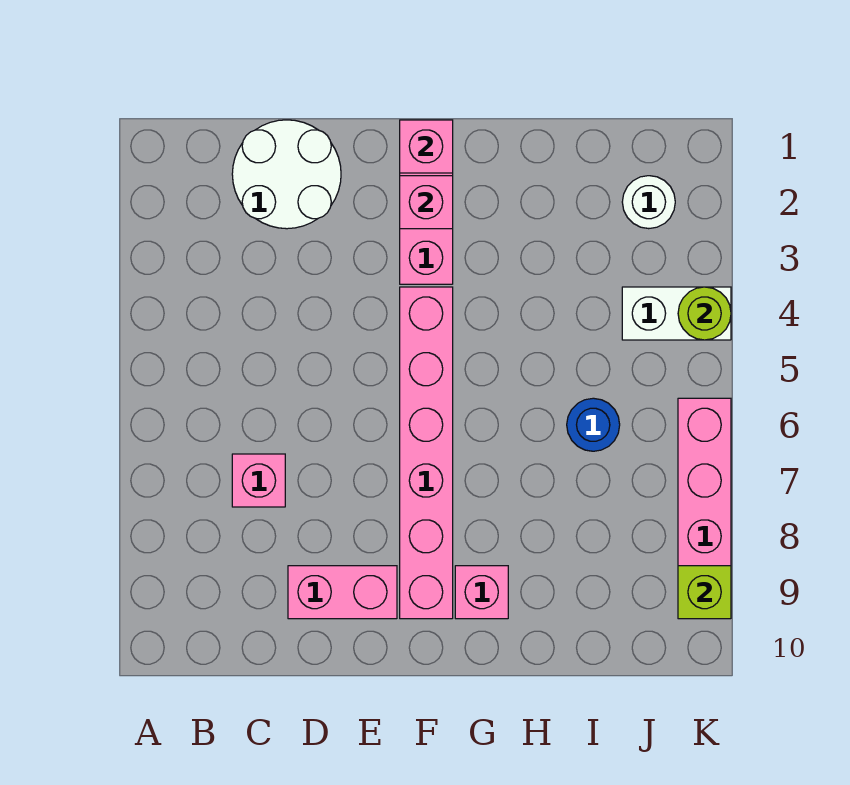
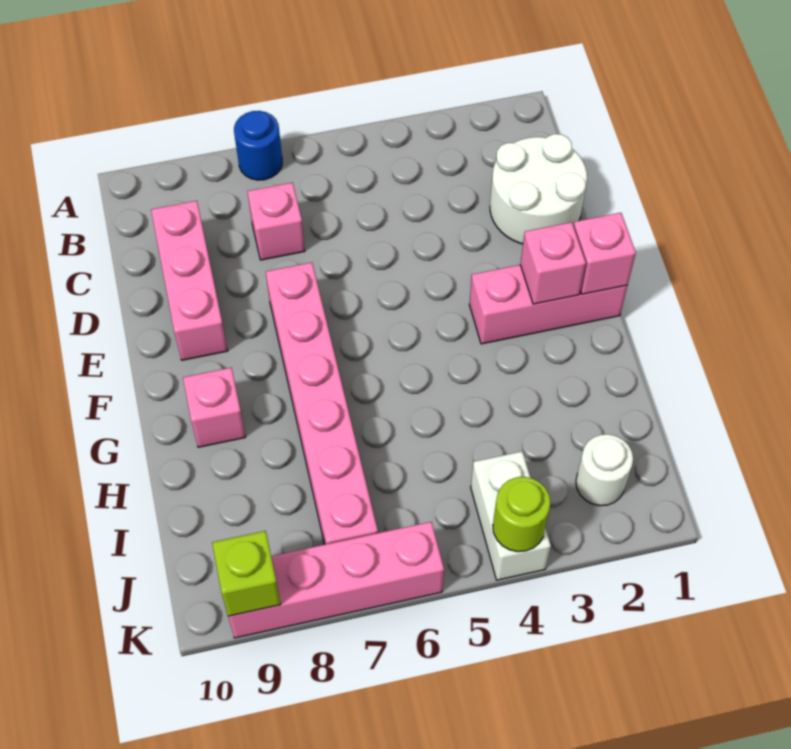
pink 1x2 brick [288,566,397,619] -> pink 1x3 brick [151,201,228,360]
pink 1x6 brick [400,287,453,619] -> pink 1x6 brick turned to [266,262,378,544]
blue 1x1 round brick [567,398,620,451] -> blue 1x1 round brick moved to [234,111,282,180]

